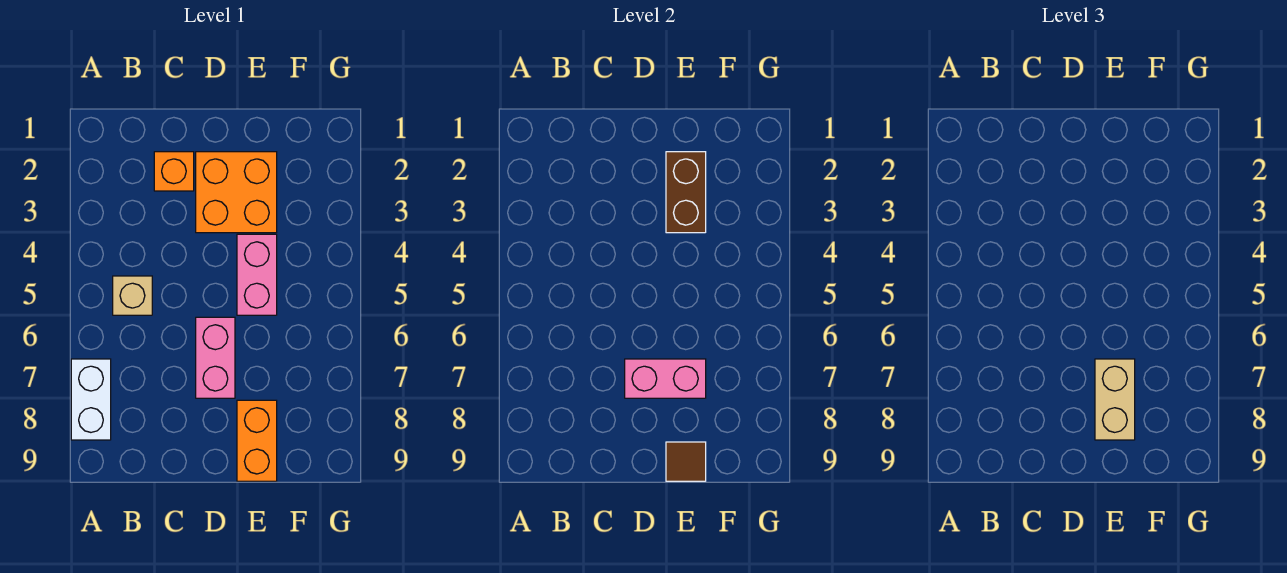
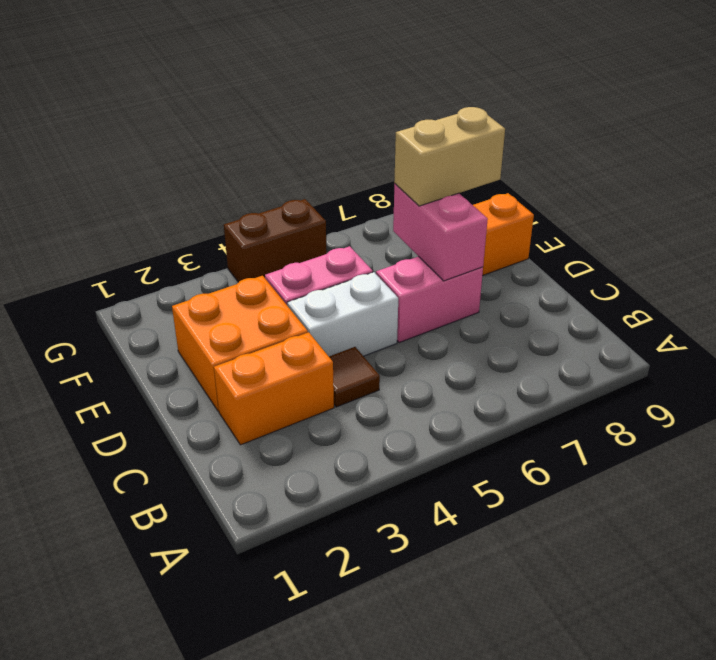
white 1x2 brick [71,359,111,440] -> white 1x2 brick moved to [287,272,398,356]
tan 1x1 brick [113,276,152,315] -> none
orange 1x1 brick [154,152,194,191] -> orange 1x2 brick [214,332,334,445]
brown 1x2 brick [666,152,706,233] -> brown 1x2 brick moved to [224,199,327,282]
brown 1x1 tile [666,442,706,481] -> brown 1x1 tile moved to [329,347,380,407]

